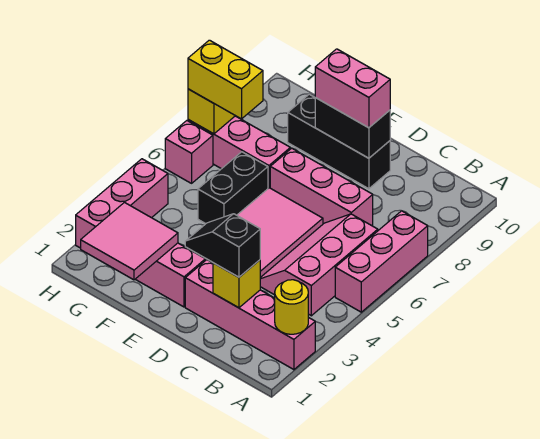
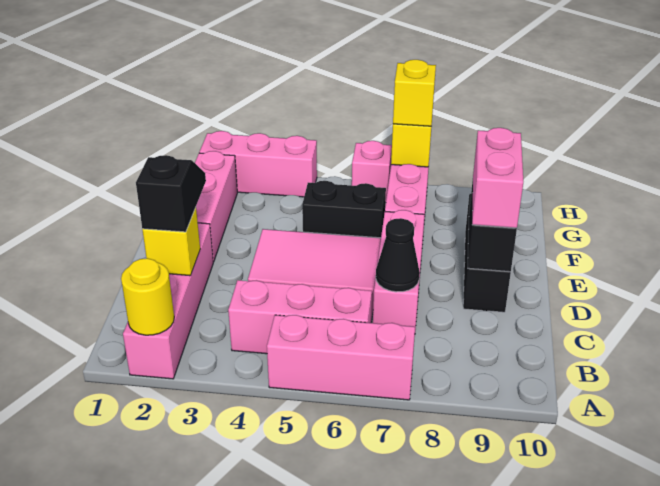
none -> black 1x1 cone [376,218,420,292]
pink 2x2 tile [81,203,178,280] -> none
yellow 1x2 brick [188,40,263,119] -> yellow 1x1 brick [393,60,436,126]

